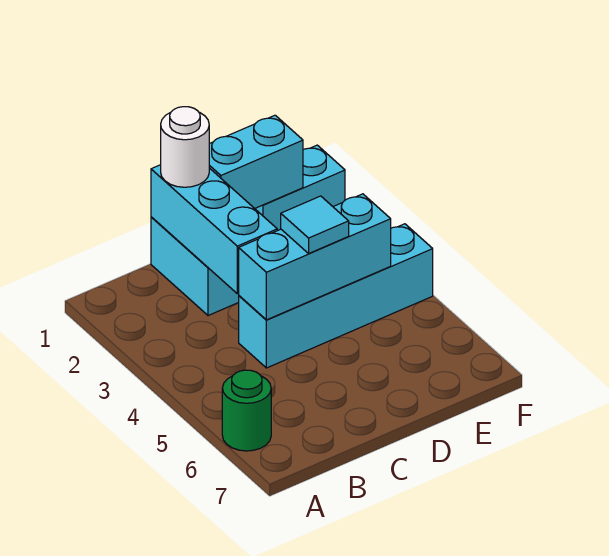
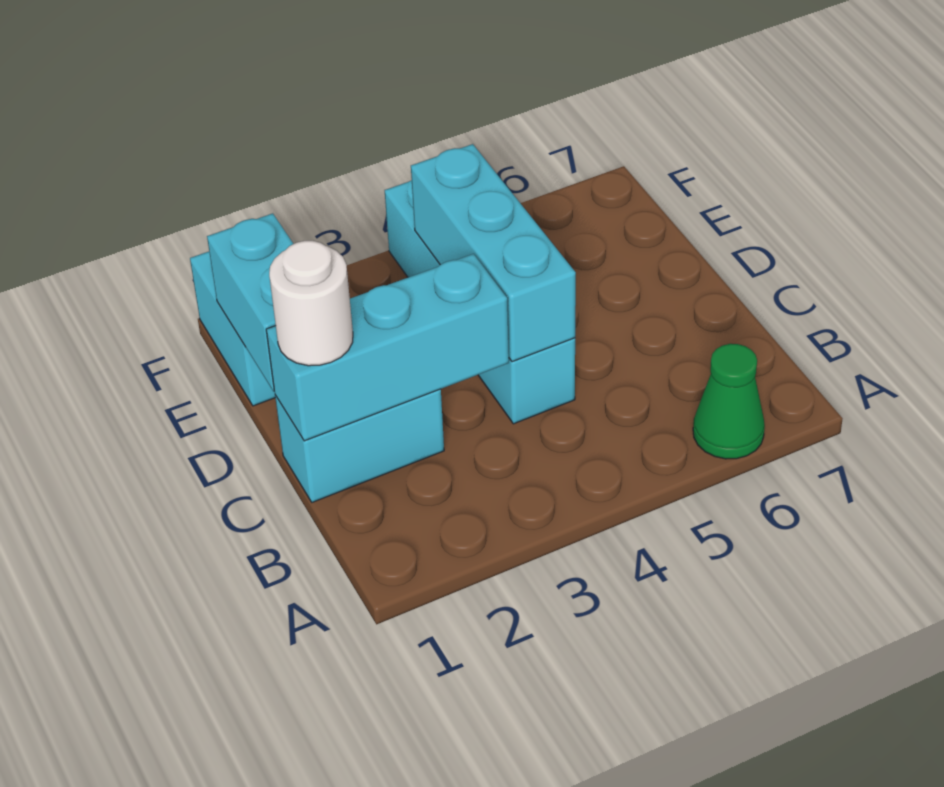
green 1x1 round brick [222,370,271,451] -> green 1x1 cone [693,344,765,459]
cyan 1x1 tile [281,196,349,253] -> none

